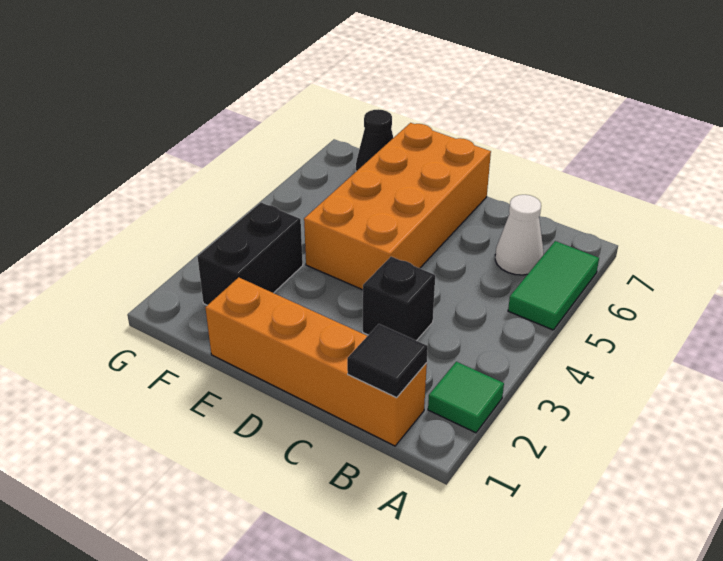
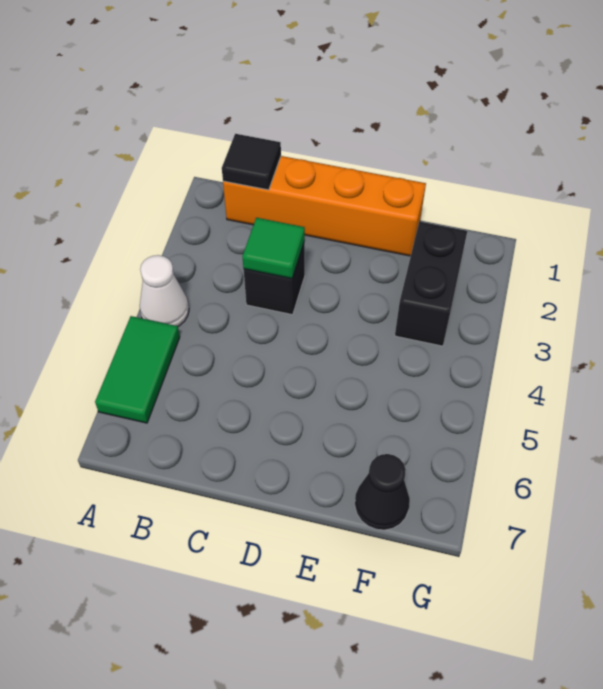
green 1x1 tile [428,362,504,433] -> green 1x1 tile moved to [242,218,305,279]
white 1x1 cone [495,195,544,275] -> white 1x1 cone moved to [140,255,189,326]
orange 2x4 brick [304,123,491,290] -> none

